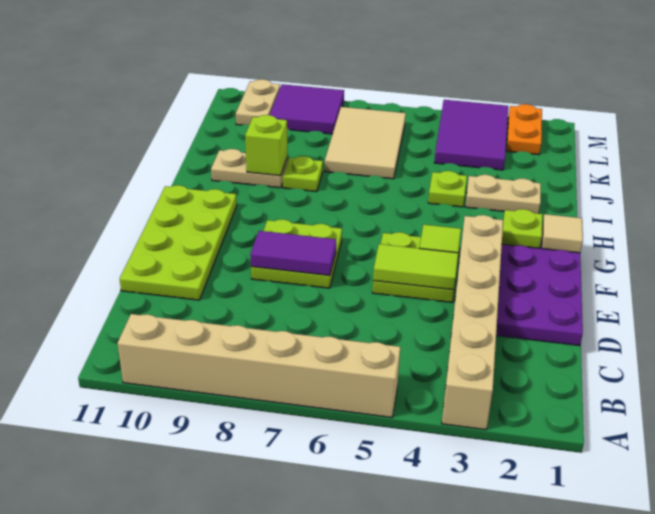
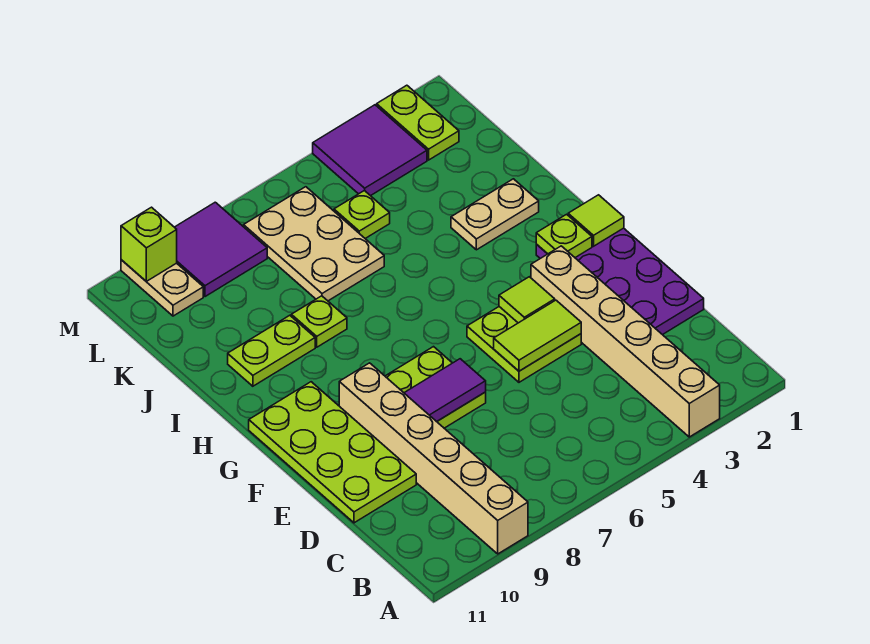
tan 1x6 brick [117,314,400,418] -> tan 1x6 brick turned to [339,363,528,554]
tan 1x1 tile [542,214,583,253] -> lime 1x1 tile [568,195,624,246]
lime 1x1 plate [428,171,467,207] -> lime 1x1 plate moved to [334,191,390,238]
tan 1x2 plate [211,149,287,188] -> lime 1x2 plate [228,315,315,386]
lime 1x1 brick [245,115,287,176] -> lime 1x1 brick moved to [121,207,177,281]
tan 2x3 tile [325,107,406,179] -> tan 2x3 plate [244,187,384,301]
purple 2x3 tile [434,100,508,170] -> purple 2x2 tile [313,105,427,196]
orange 1x2 plate [506,104,542,155] -> lime 1x2 plate [377,85,459,160]

